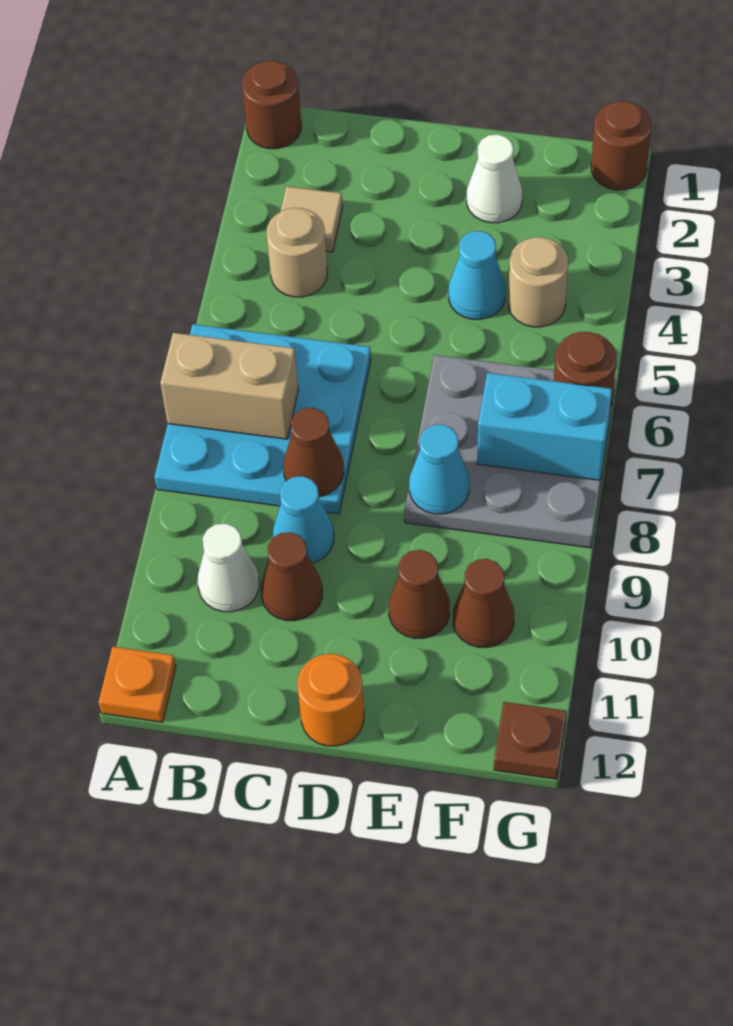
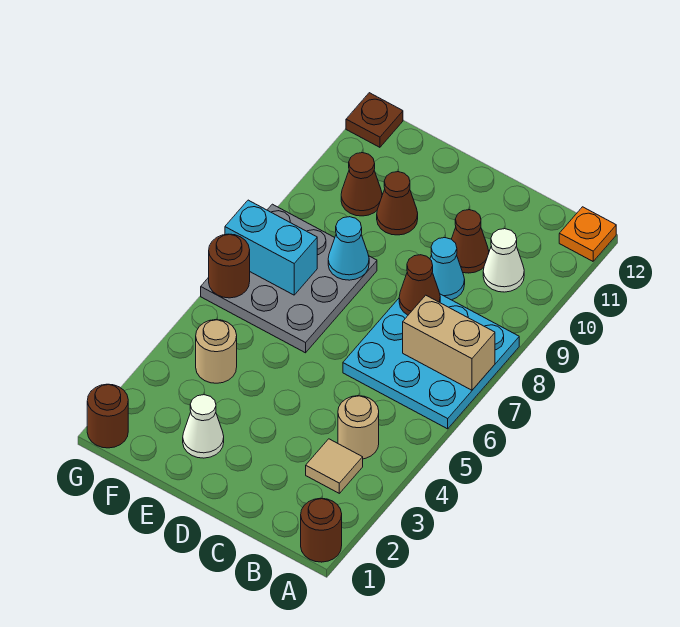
orange 1x1 round brick [297,654,364,746] -> none
cyan 1x1 cone [449,231,506,319] -> none

